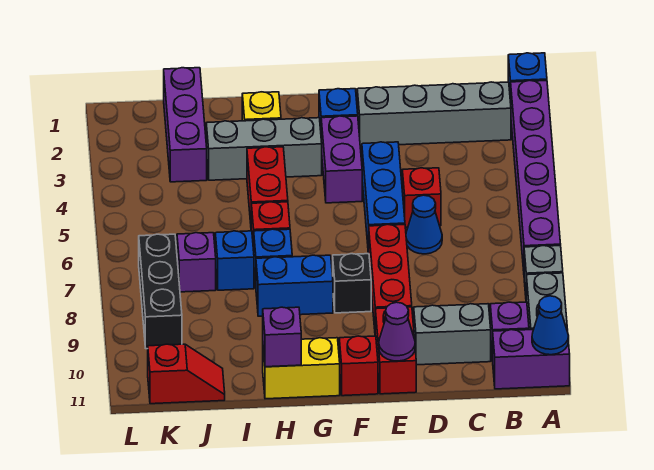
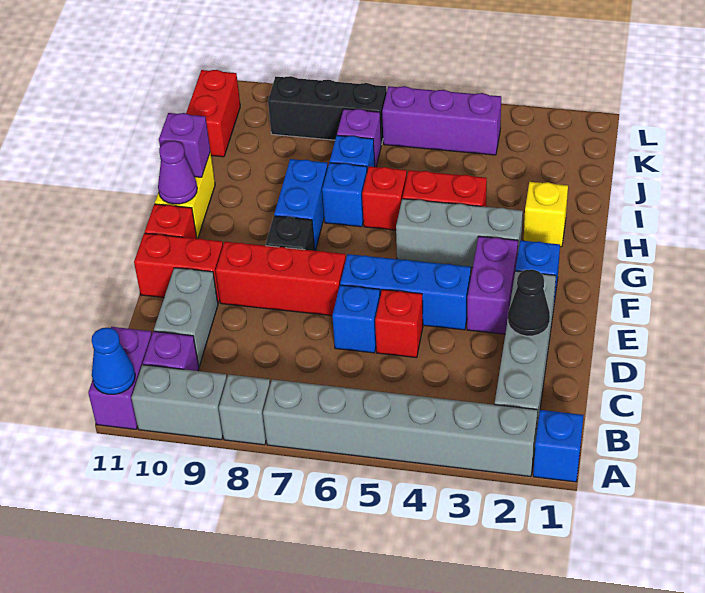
purple 1x6 brick [511,80,561,271] -> grey 1x6 brick [263,379,538,477]
none -> black 1x1 cone [508,269,550,336]
blue 1x1 cone [406,195,442,254] -> blue 1x1 brick [332,285,380,353]
purple 1x1 cone [379,302,415,361] -> purple 1x1 cone moved to [158,141,197,204]
purple 1x2 brick [321,116,362,203] -> purple 1x2 brick turned to [467,236,518,334]
grey 1x3 brick [206,118,322,180] -> grey 1x3 brick turned to [396,199,523,268]
purple 1x3 brick [164,68,207,182] -> purple 1x3 brick moved to [382,86,501,155]
red 1x2 slope [148,344,225,404] -> red 1x2 brick [186,70,240,157]

